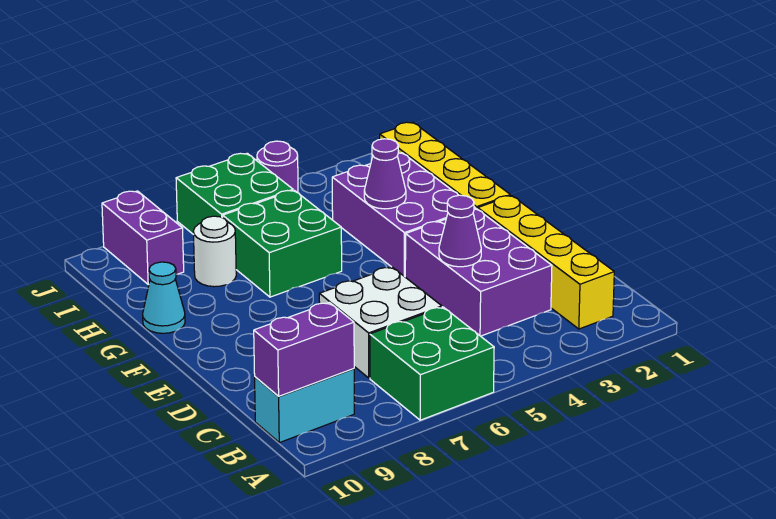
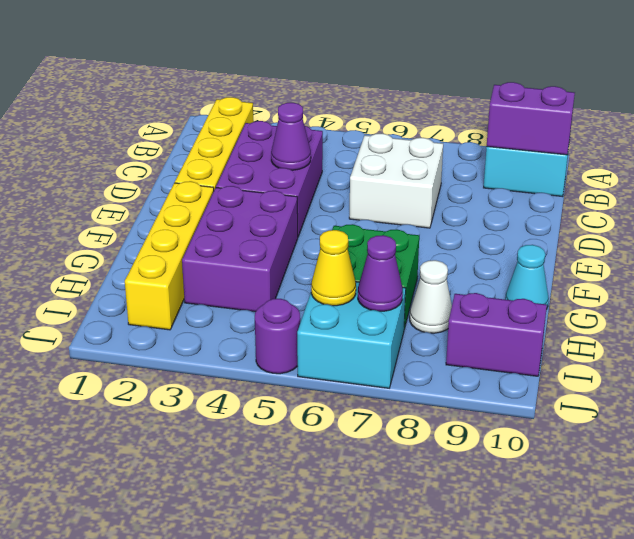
green 2x2 brick [370,307,494,420] -> none
purple 1x1 cone [364,139,406,209] -> purple 1x1 cone moved to [358,235,403,311]
white 1x1 round brick [193,216,236,287] -> white 1x1 cone [410,260,452,333]
green 2x2 brick [176,153,293,235] -> cyan 2x2 brick [297,282,406,388]
none -> yellow 1x1 cone [311,230,356,306]
purple 1x2 brick [102,191,184,284] -> purple 1x2 brick turned to [446,293,547,376]

